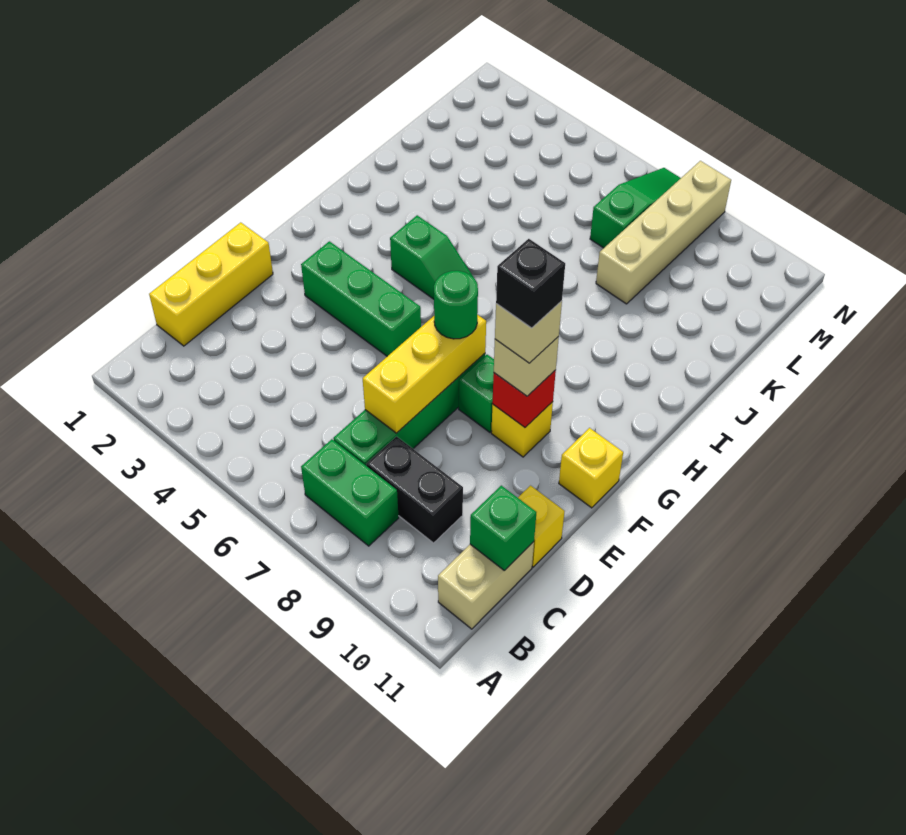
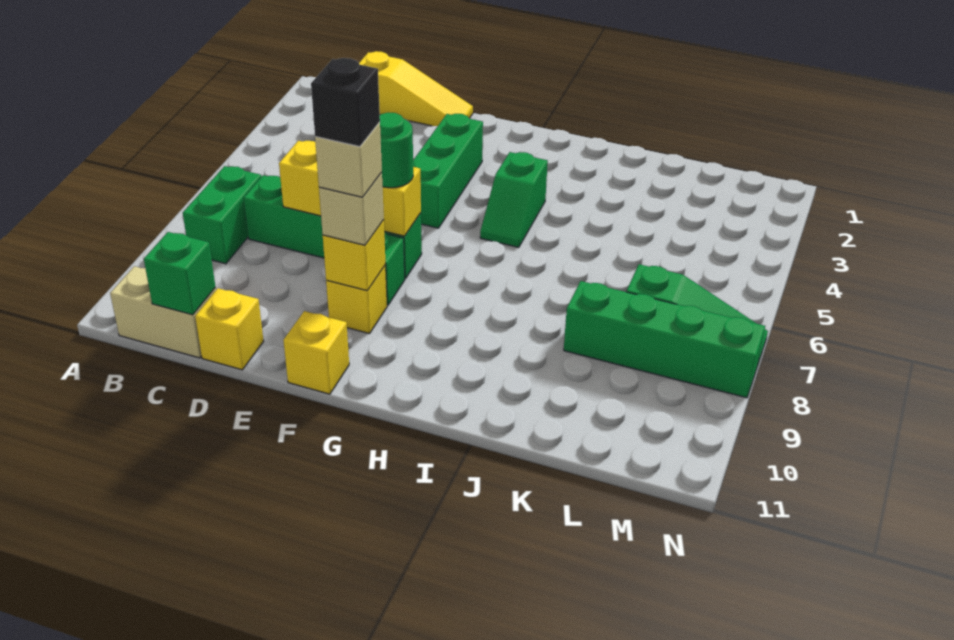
yellow 1x3 brick [149,222,273,346] -> yellow 1x3 slope [359,51,473,126]
black 1x2 brick [367,436,463,543] -> none
red 1x1 brick [493,370,556,427] -> yellow 1x1 brick [323,220,386,291]
tan 1x4 brick [596,161,731,304] -> green 1x4 brick [564,281,765,398]

